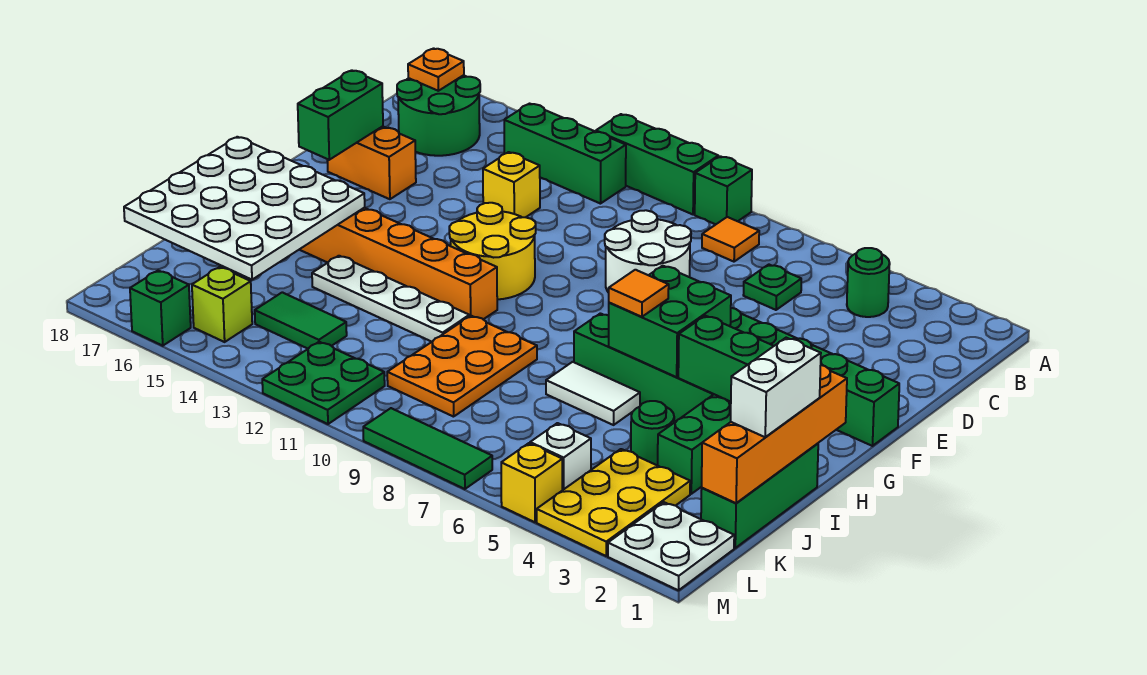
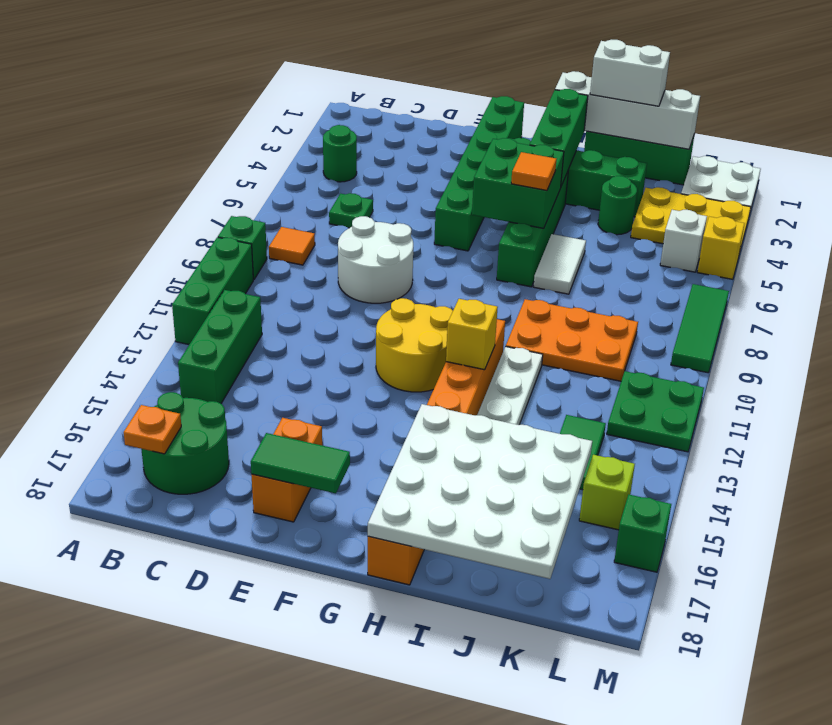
yellow 1x1 brick [483,152,540,217] -> yellow 1x1 brick moved to [446,299,498,370]
green 1x2 brick [298,70,383,160] -> green 1x2 tile [251,433,350,493]
orange 1x4 brick [702,365,847,503] -> white 1x4 brick [555,71,700,149]

